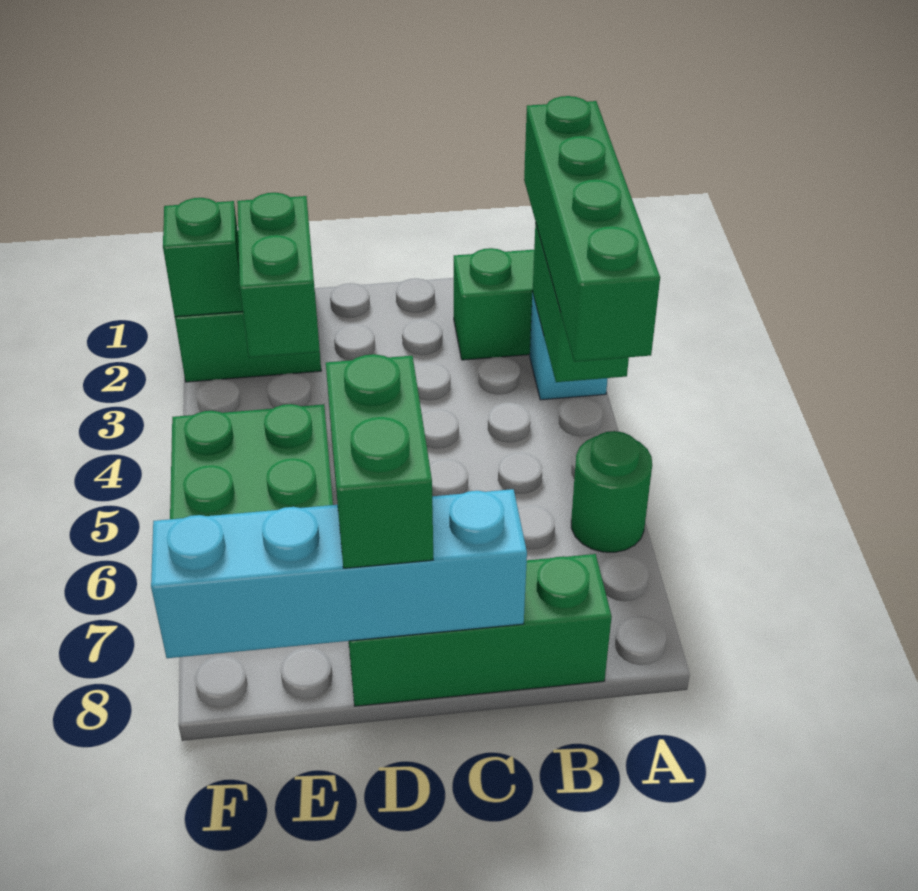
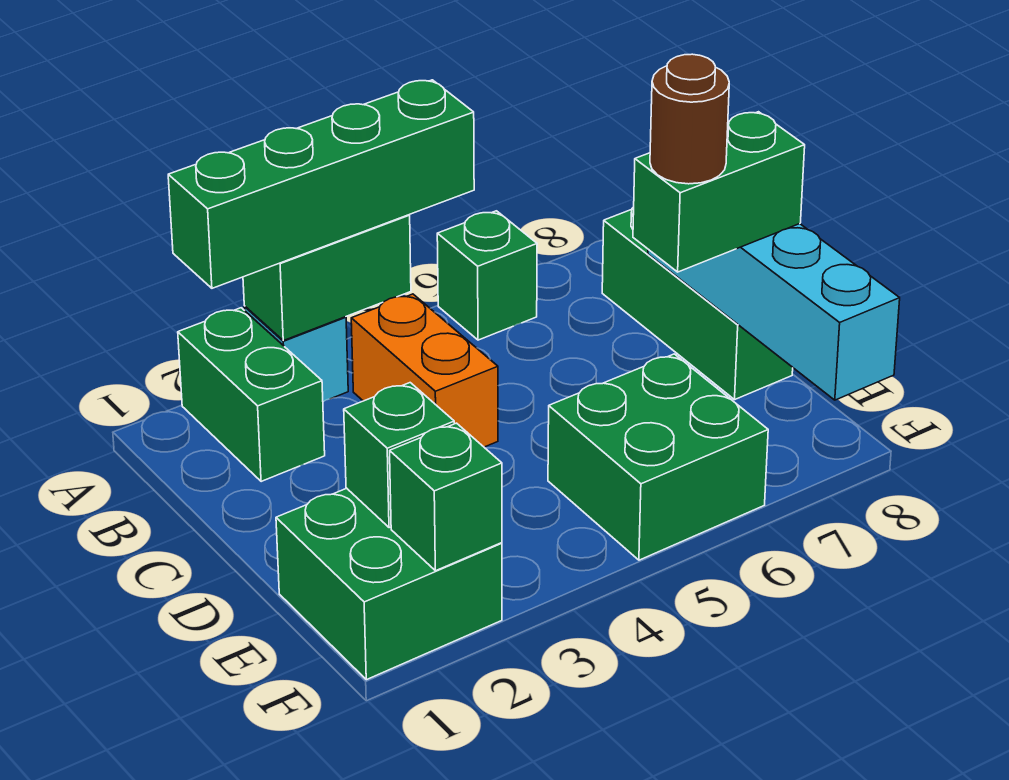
green 1x1 round brick [571,431,652,552] -> green 1x1 brick [437,211,537,340]
none -> orange 1x2 brick [351,294,498,447]
none -> brown 1x1 round brick [650,54,729,184]
green 1x2 brick [237,193,320,357] -> green 1x1 brick [344,383,454,528]

